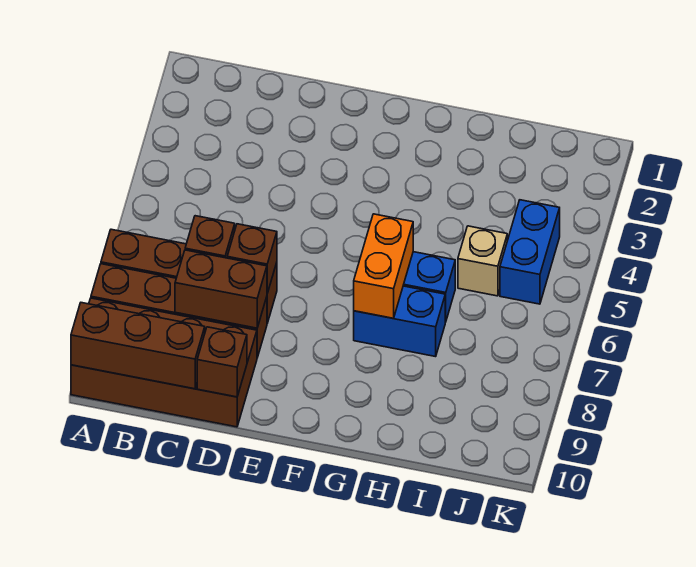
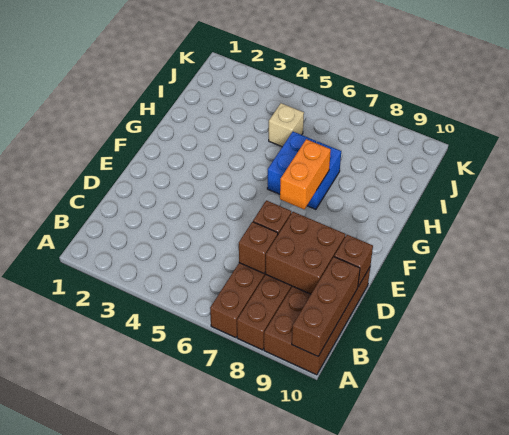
brown 1x2 brick [175,250,267,328] -> brown 2x2 brick [265,212,345,294]
orange 1x2 brick [354,214,413,318] -> orange 1x2 brick turned to [280,139,331,209]
blue 1x2 brick [500,200,560,304] -> none

